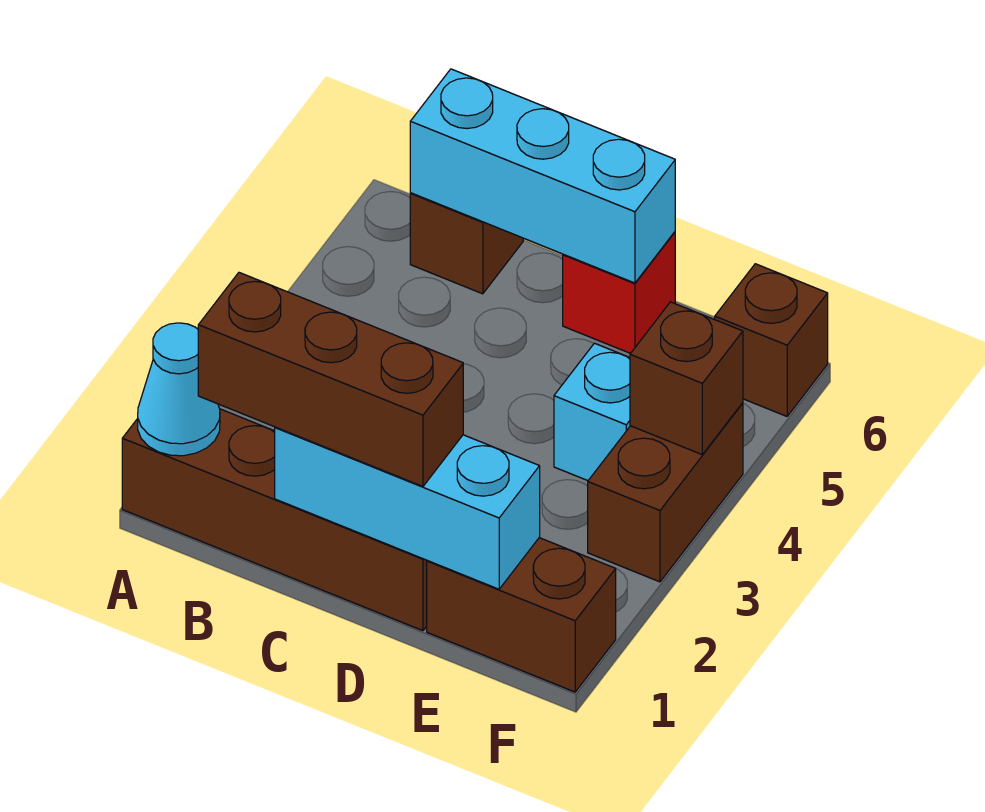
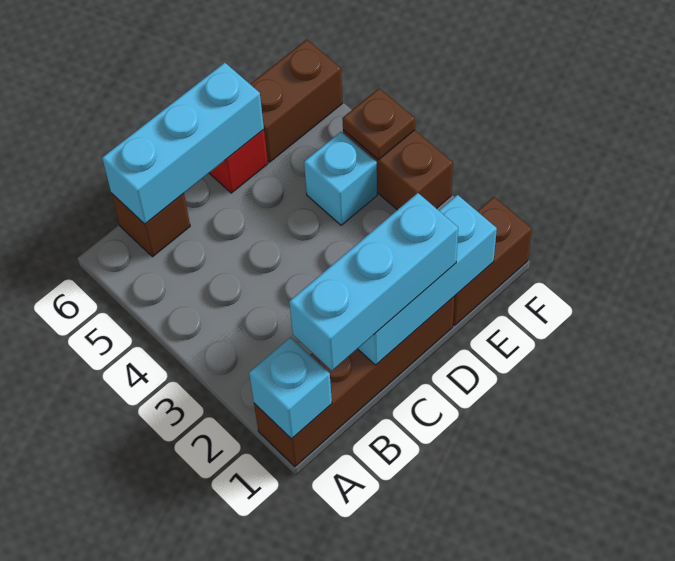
cyan 1x1 cone [138,323,220,456] -> cyan 1x1 brick [249,337,332,439]
brown 1x3 brick [198,273,463,486] -> cyan 1x3 brick [289,193,458,371]
brown 1x1 brick [630,302,743,455] -> brown 1x1 plate [342,88,415,160]
brown 1x1 brick [715,264,828,416] -> brown 1x2 brick [250,40,343,162]

